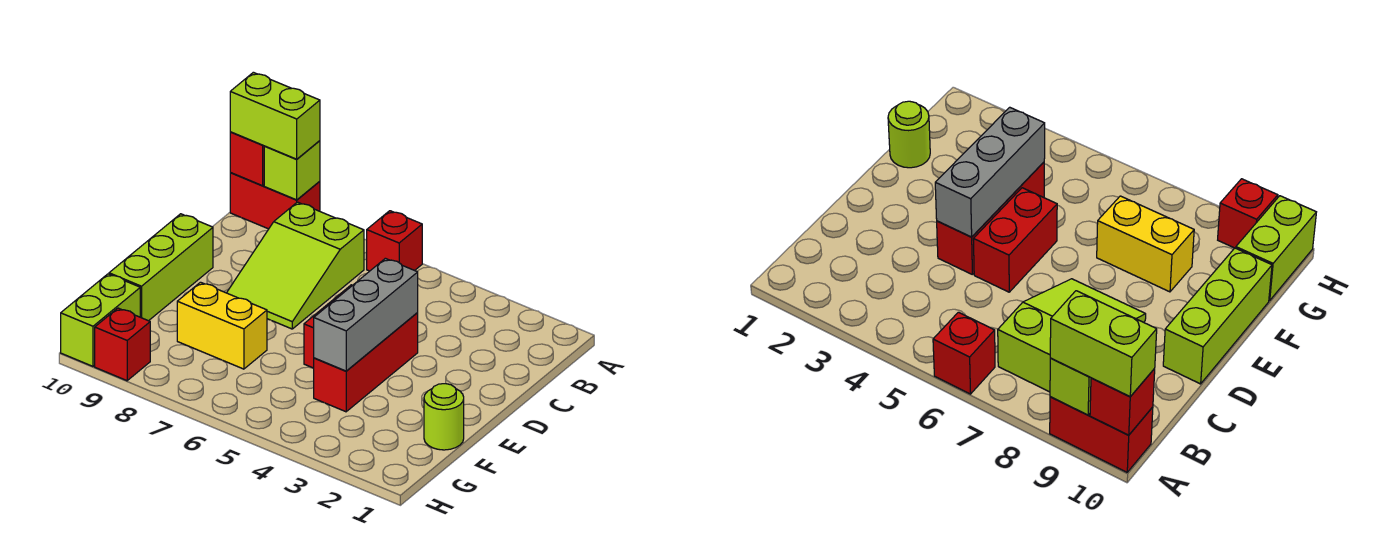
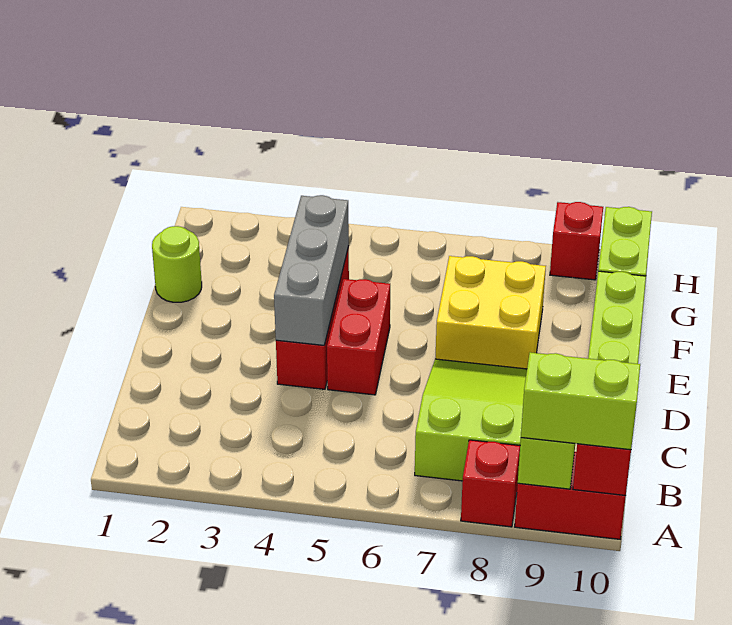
red 1x1 brick [367,211,422,271] -> red 1x1 brick moved to [461,440,520,527]
yellow 1x2 brick [177,282,267,369] -> yellow 2x2 brick [435,256,546,369]

